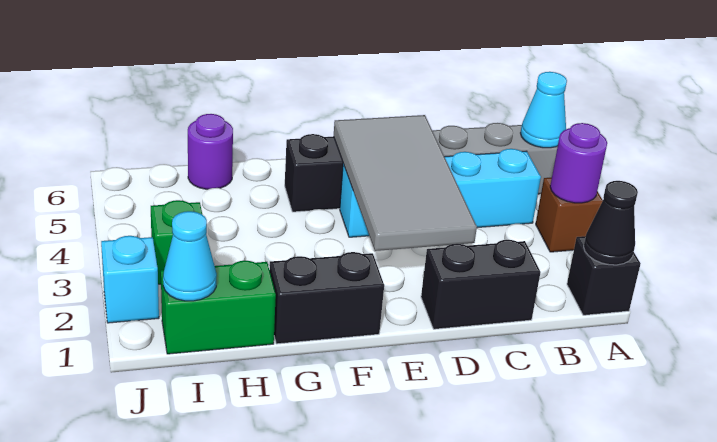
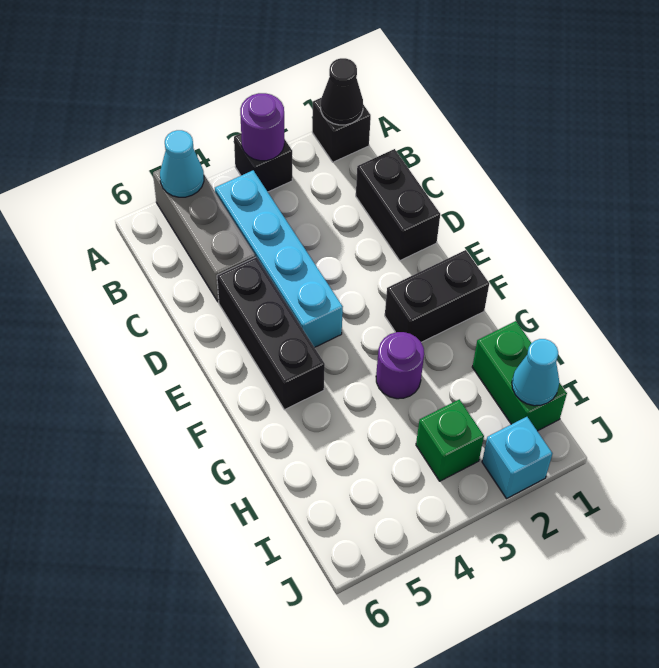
brown 1x1 brick [536,177,603,252] -> black 1x1 brick [234,134,292,192]
grey 2x4 tile [334,115,477,251] -> none
black 1x2 brick [269,252,384,344] -> black 1x2 brick turned to [385,250,489,342]
purple 1x1 round brick [188,114,233,189] -> purple 1x1 round brick moved to [376,332,424,399]

